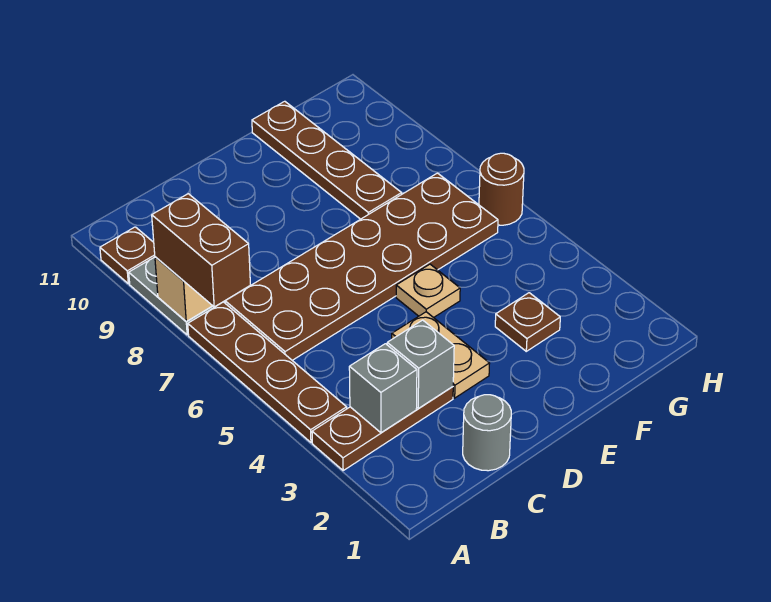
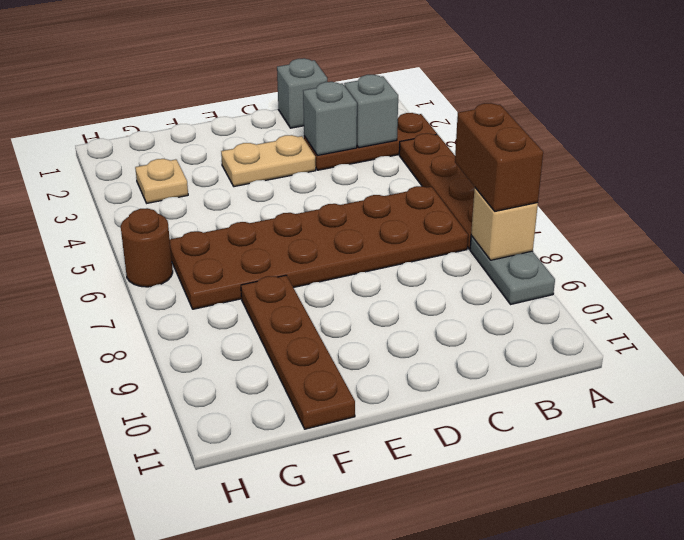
brown 1x1 plate [100,227,155,284] -> none
grey 1x1 round brick [463,395,511,471] -> grey 1x1 brick [277,58,327,128]
tan 1x2 plate [392,312,490,398] -> tan 1x2 plate turned to [221,135,316,187]
tan 1x1 plate [396,264,460,318] -> tan 1x1 plate moved to [135,159,188,203]
brown 1x1 plate [495,293,560,351] -> none

